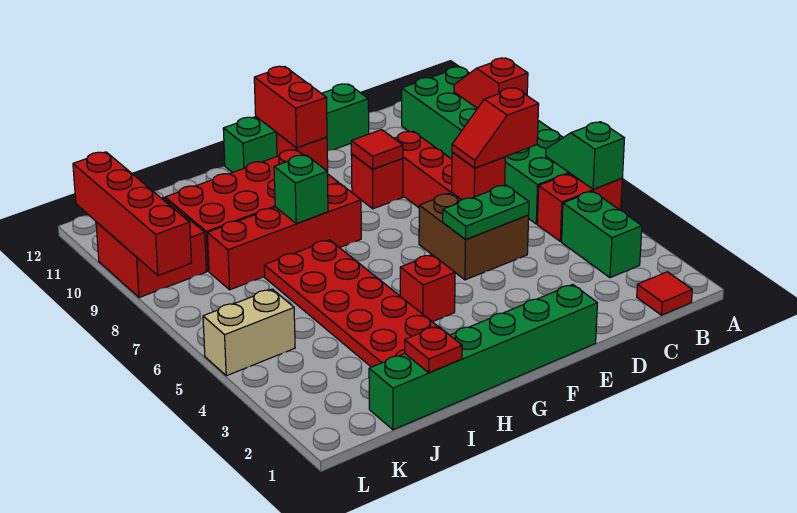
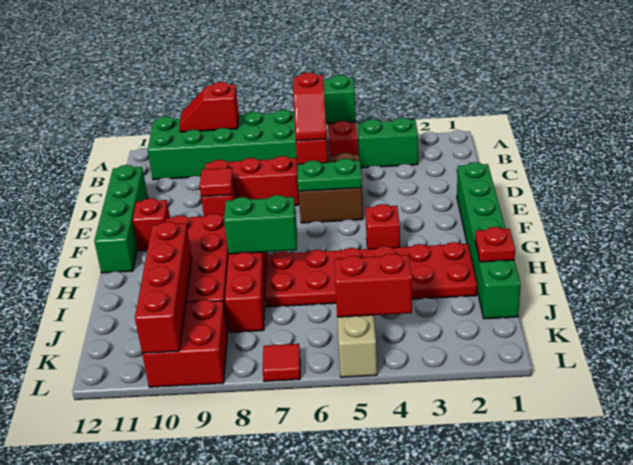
red 1x1 tile [637,272,692,315] -> red 1x1 tile moved to [263,344,300,381]
green 1x2 plate [443,185,529,239] -> green 1x2 plate turned to [298,159,362,191]
red 1x2 brick [254,66,327,147] -> red 1x2 brick moved to [334,254,412,317]
green 1x1 brick [274,155,328,223] -> green 1x2 brick [224,195,297,254]
red 1x4 brick [73,152,191,276] -> red 1x4 brick turned to [135,222,192,354]

